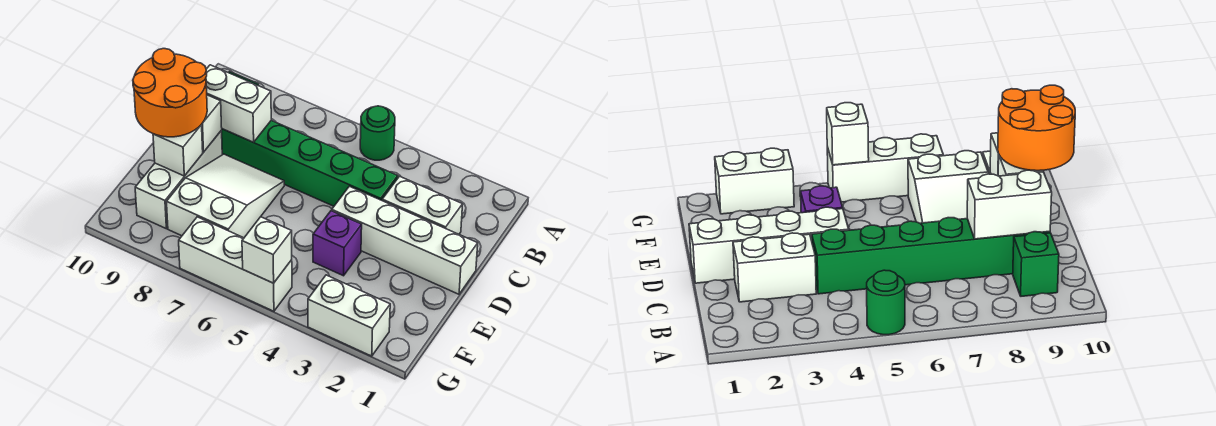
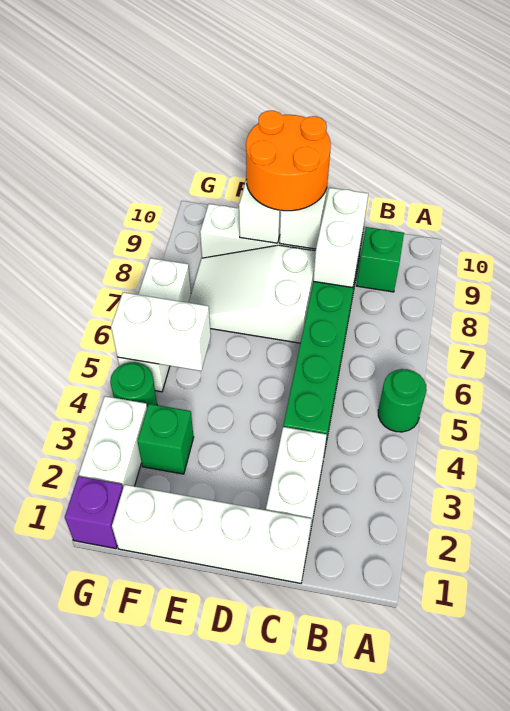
white 1x4 brick [332,186,478,294] -> white 1x4 brick turned to [112,485,311,583]
white 2x3 slope [167,154,284,238] -> white 2x3 slope turned to [188,245,316,343]
purple 1x1 brick [313,211,362,276] -> purple 1x1 brick moved to [65,476,123,549]
none -> green 1x1 brick [137,404,194,474]
none -> green 1x1 round brick [110,362,157,407]
white 1x1 brick [242,217,292,283] -> white 1x2 brick [111,292,211,371]

